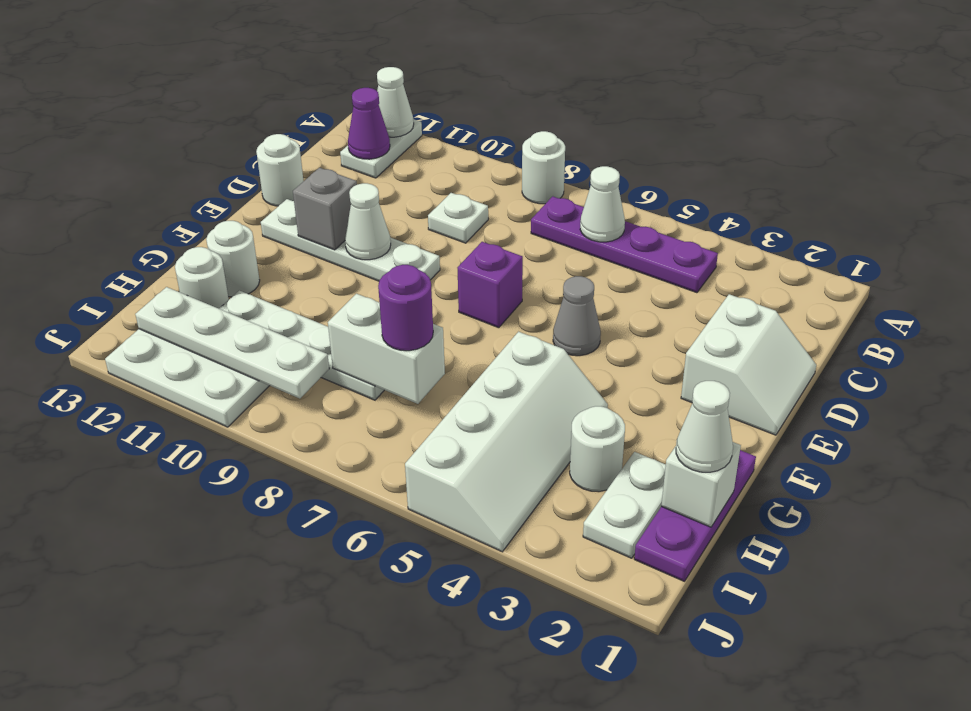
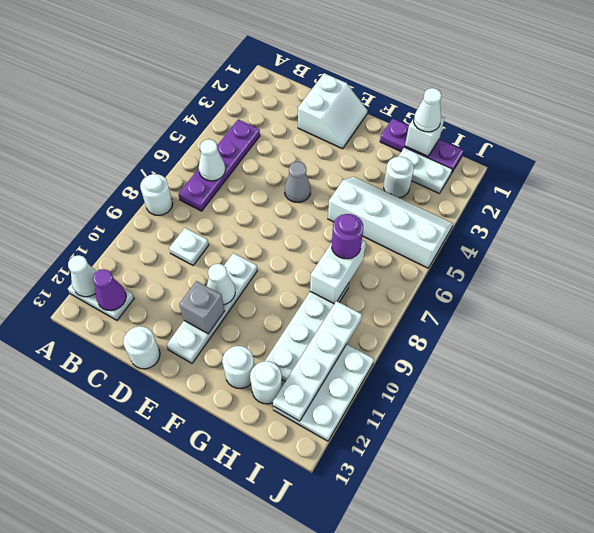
white 2x2 slope [681,294,816,435] -> white 2x2 slope turned to [298,73,367,149]
purple 1x1 brick [457,242,523,328] -> none

